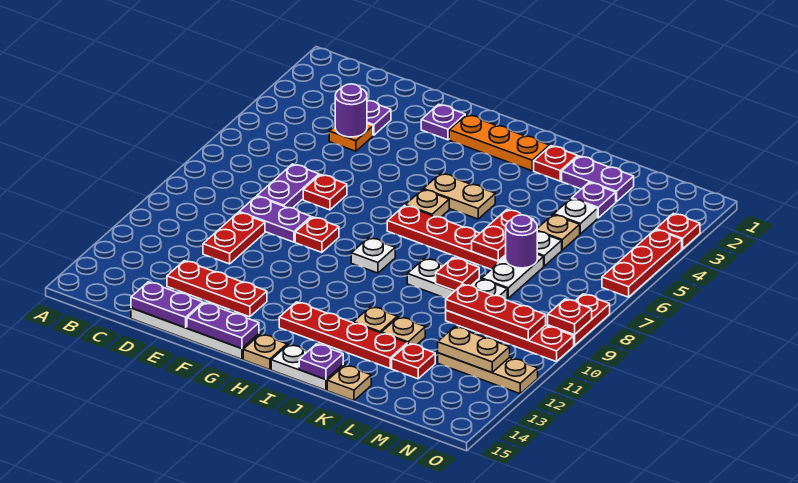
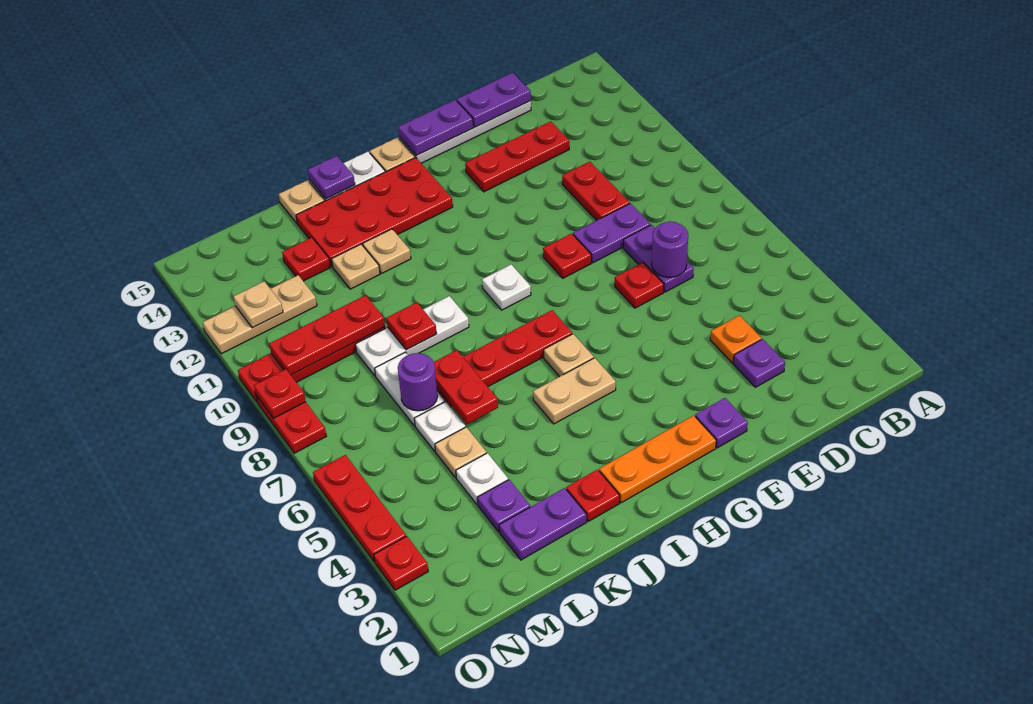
purple 1x1 round brick [335,84,367,137] -> purple 1x1 round brick moved to [652,221,688,278]
red 1x4 plate [279,302,407,368] -> red 2x4 plate [296,158,453,267]
tan 1x2 plate [438,327,510,372] -> tan 1x1 plate [233,281,283,328]

